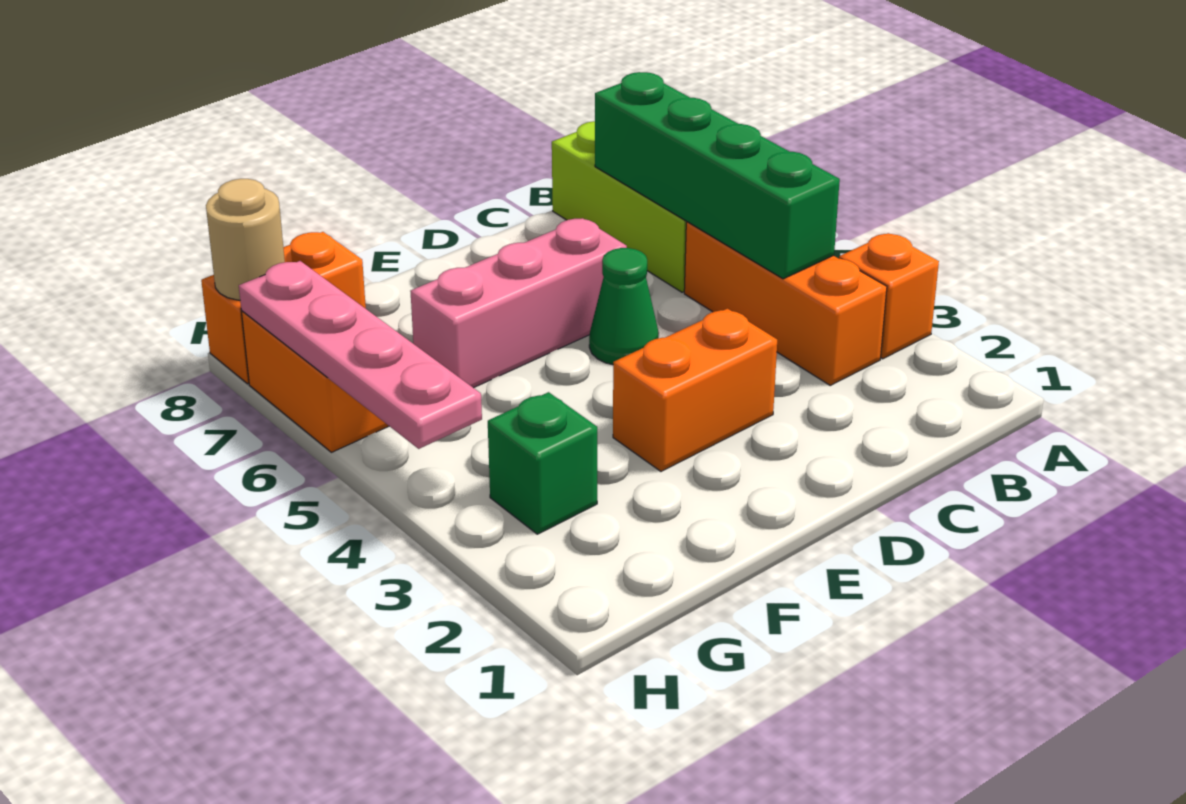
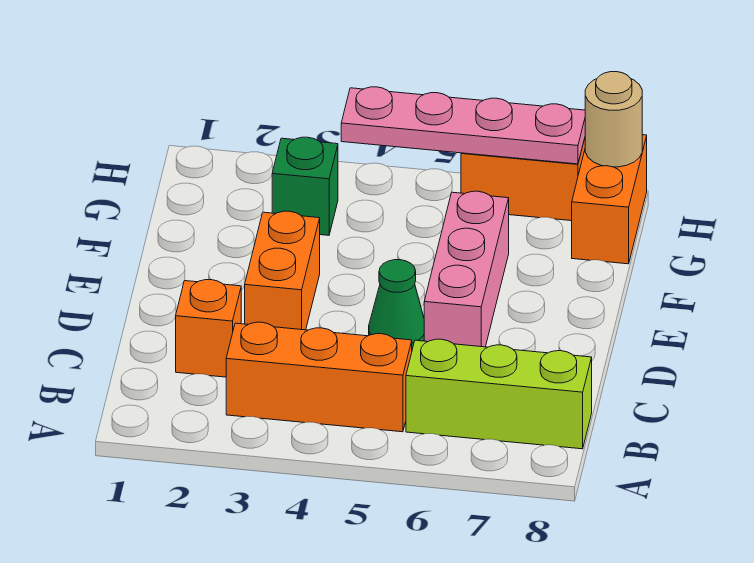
orange 1x1 brick [839,233,939,359] -> orange 1x1 brick moved to [176,280,241,377]
green 1x4 brick [595,72,840,279] -> none

